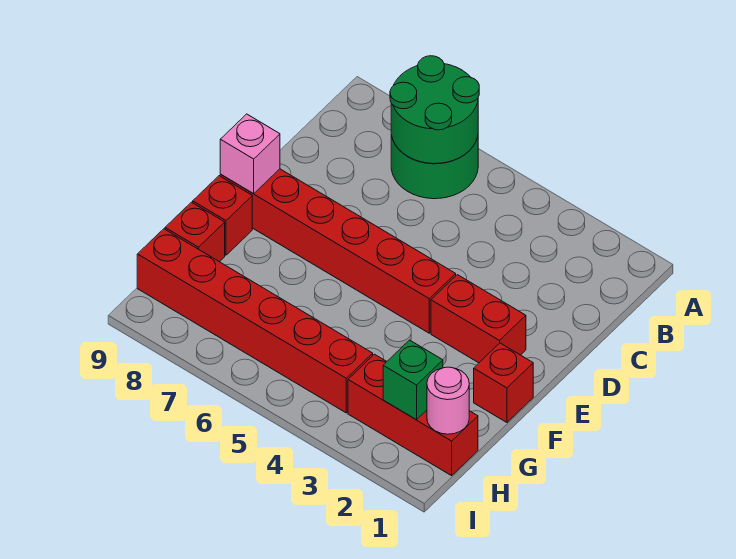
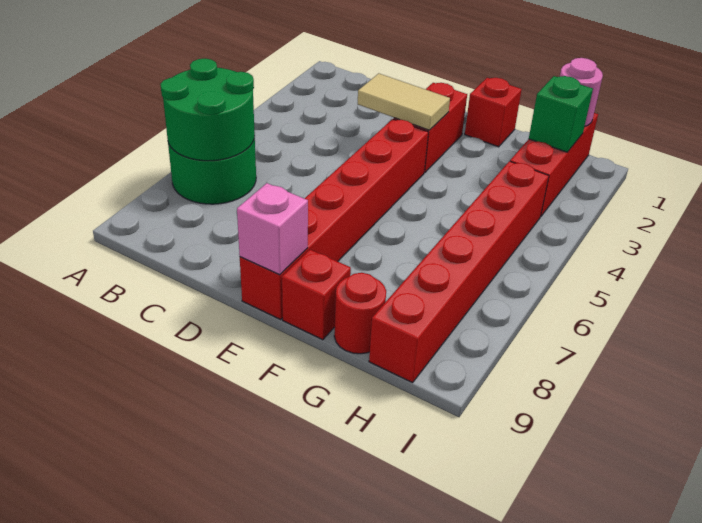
none -> tan 1x2 tile [358,73,450,130]
red 1x1 brick [165,202,225,262] -> red 1x1 round brick [334,273,386,354]

